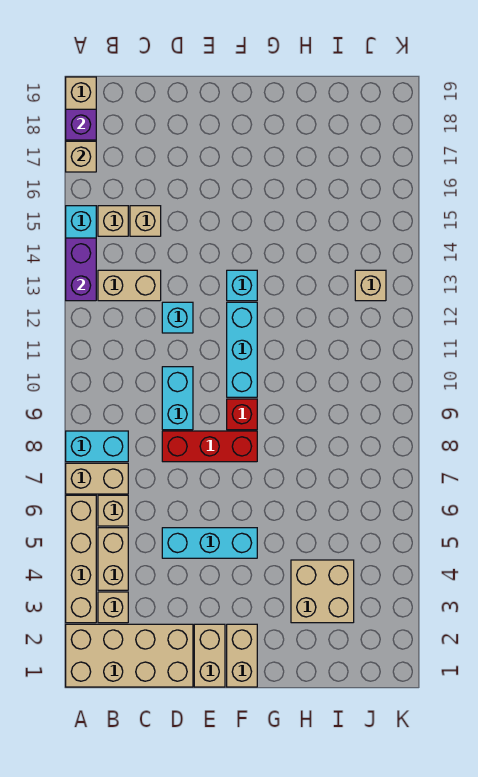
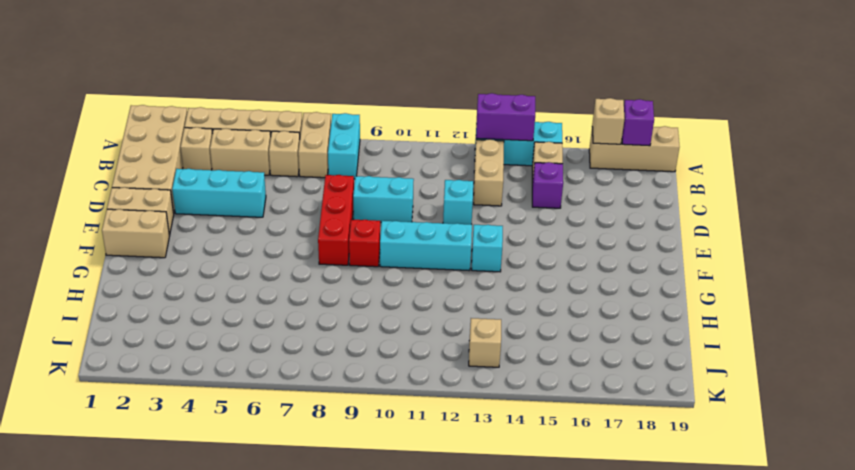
tan 1x1 brick [130,206,161,236] -> purple 1x1 brick [532,162,563,208]
cyan 1x3 brick [162,528,257,558] -> cyan 1x3 brick turned to [172,169,266,217]
tan 2x2 brick [291,560,354,623] -> none

